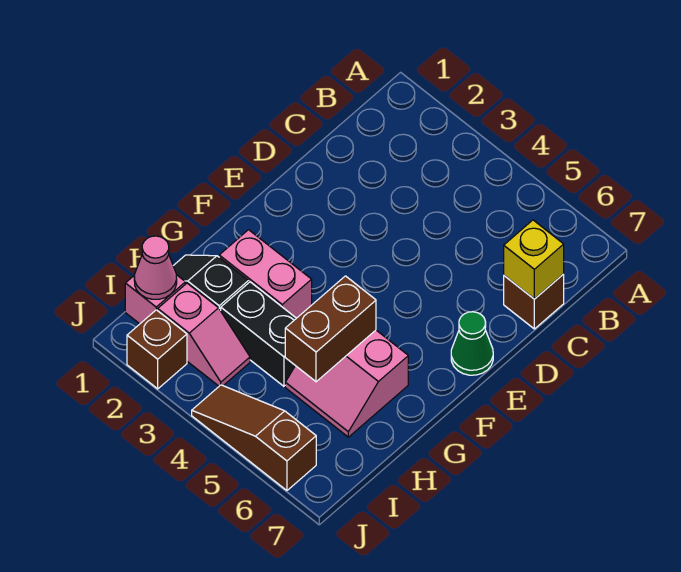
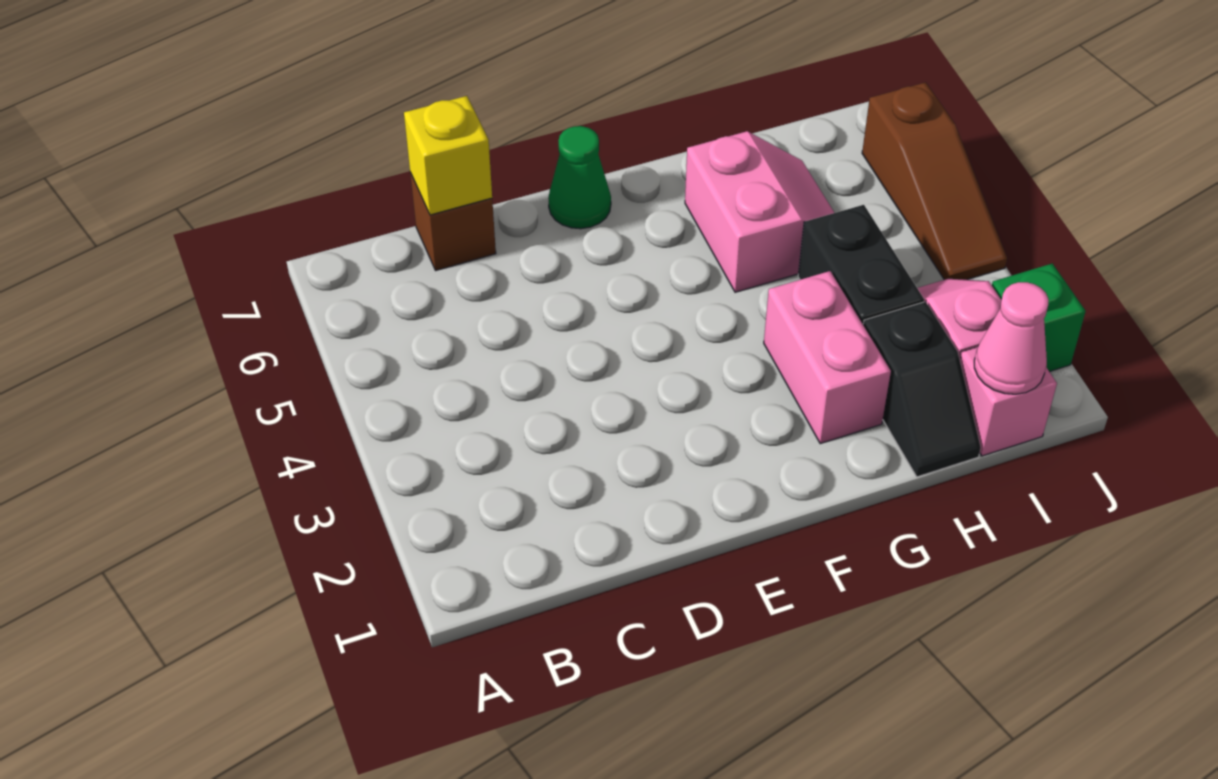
brown 1x2 brick [285,276,376,382] -> none
brown 1x1 brick [127,310,187,389] -> green 1x1 brick [992,263,1086,372]

